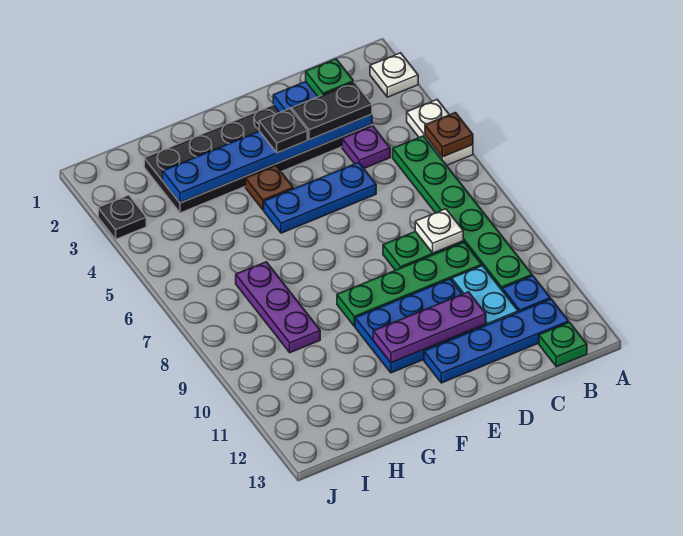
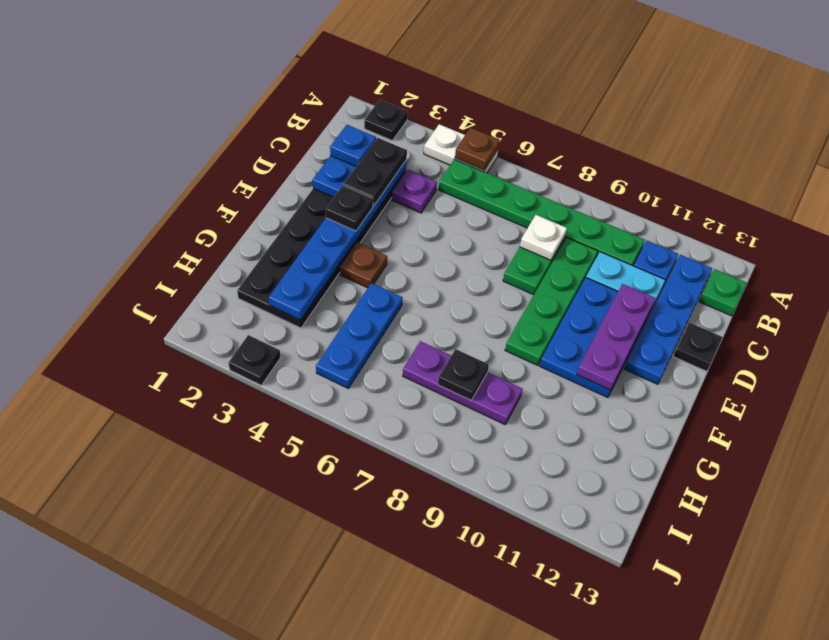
white 1x1 plate [370,53,418,97] -> black 1x1 plate [364,100,408,140]
green 1x1 plate [306,59,354,97] -> blue 1x1 plate [330,125,376,166]
blue 1x3 plate [264,162,376,233] -> blue 1x3 plate moved to [316,283,403,388]
none -> black 1x1 plate [673,323,723,371]
none -> black 1x1 plate [438,349,489,400]

